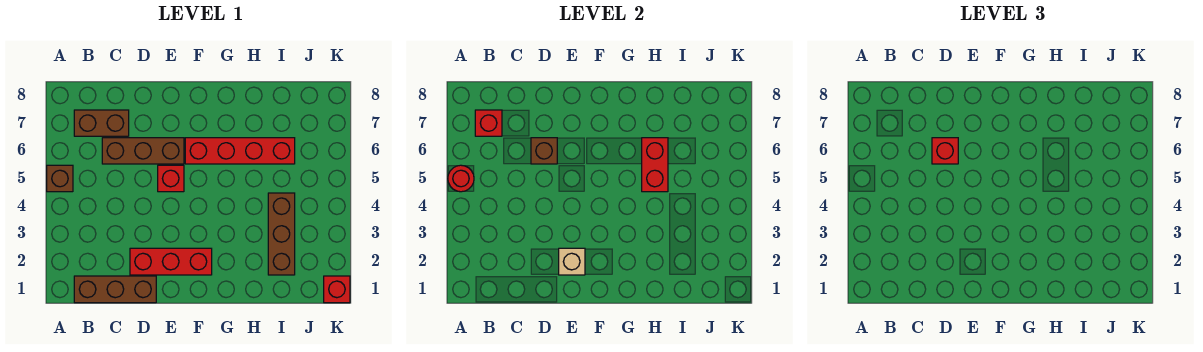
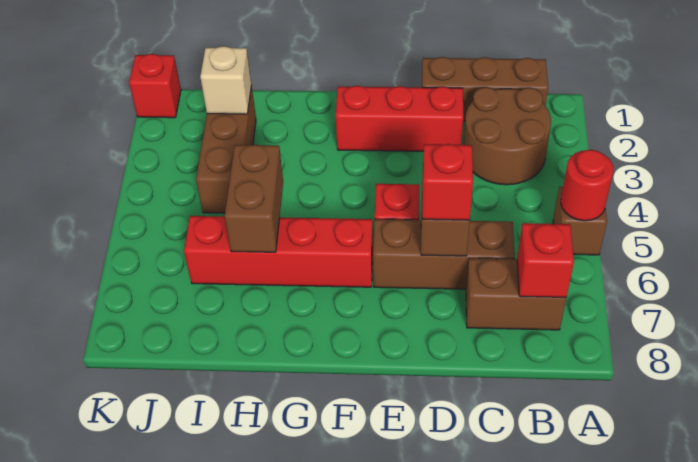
none -> brown 2x2 round brick [464,87,551,185]
tan 1x1 brick [559,248,585,275] -> tan 1x1 brick moved to [200,46,252,114]
red 1x2 brick [642,138,668,192] -> brown 1x2 brick [225,145,283,252]

